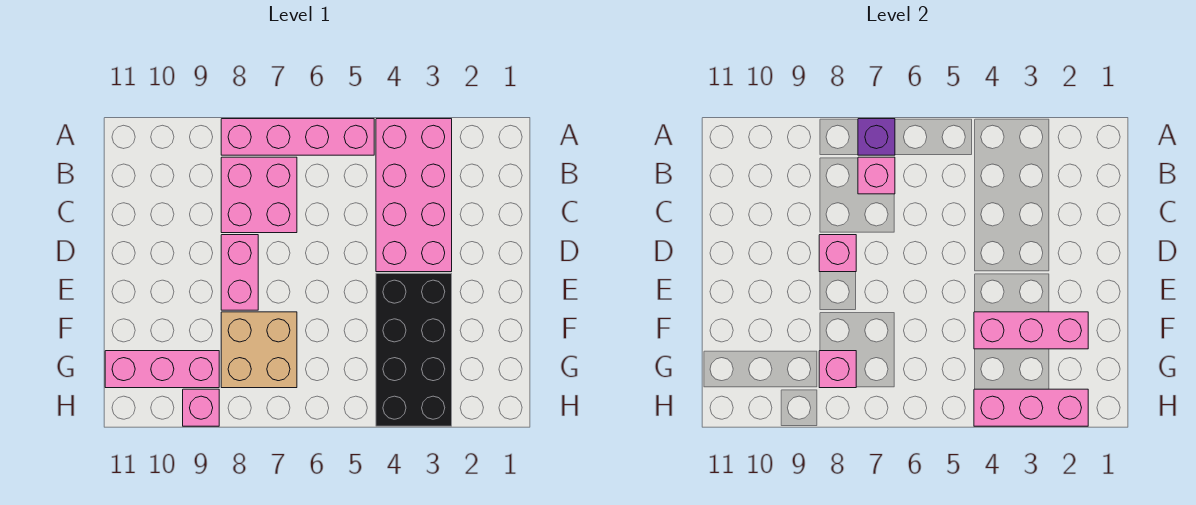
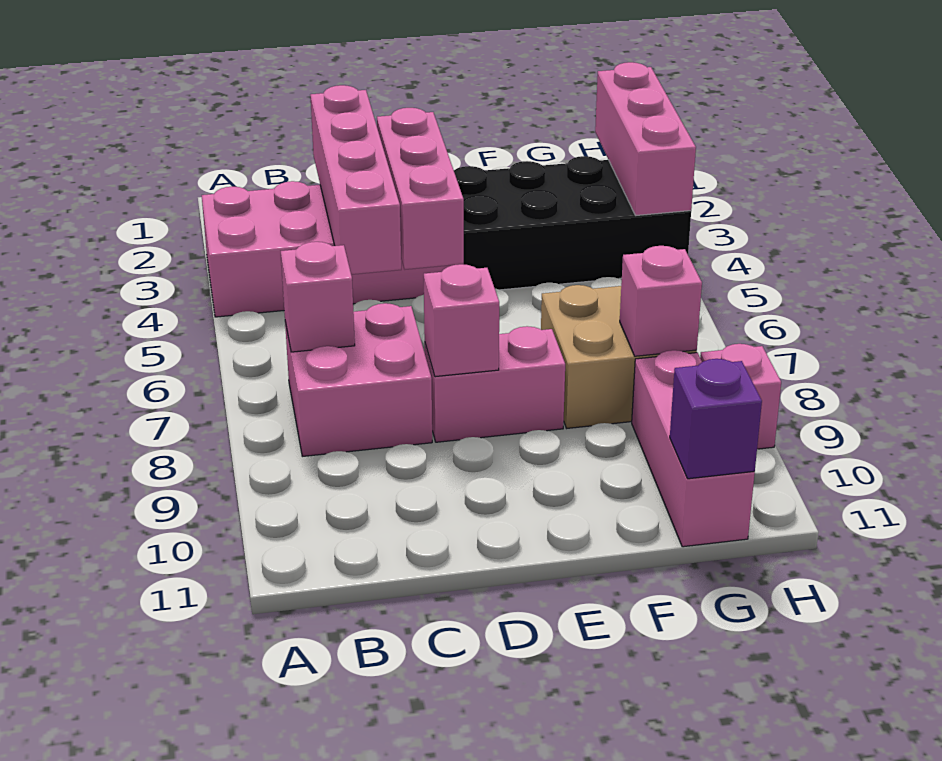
pink 1x4 brick [221,119,374,155] -> pink 1x4 brick moved to [310,85,401,275]
purple 1x1 brick [858,119,895,155] -> purple 1x1 brick moved to [670,359,762,479]
pink 1x3 brick [974,312,1088,349] -> pink 1x3 brick moved to [377,108,464,269]

